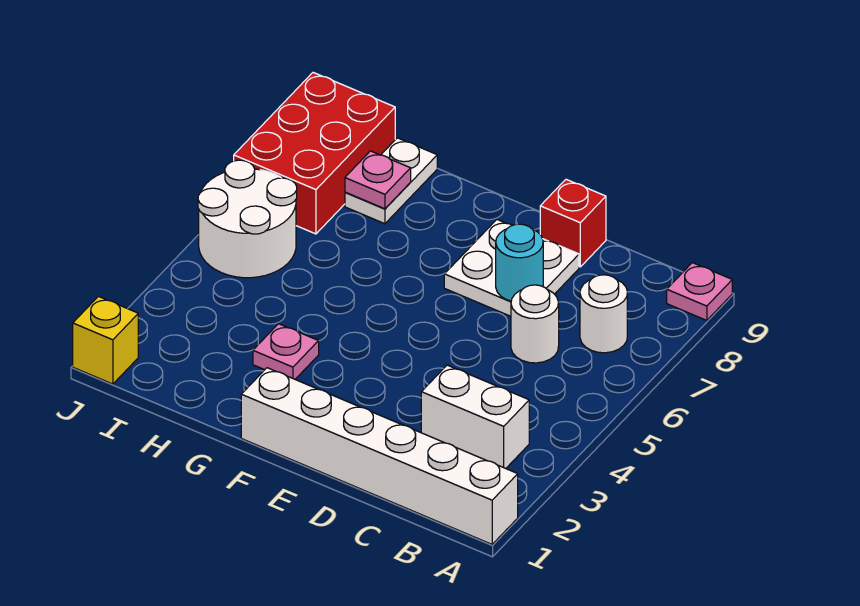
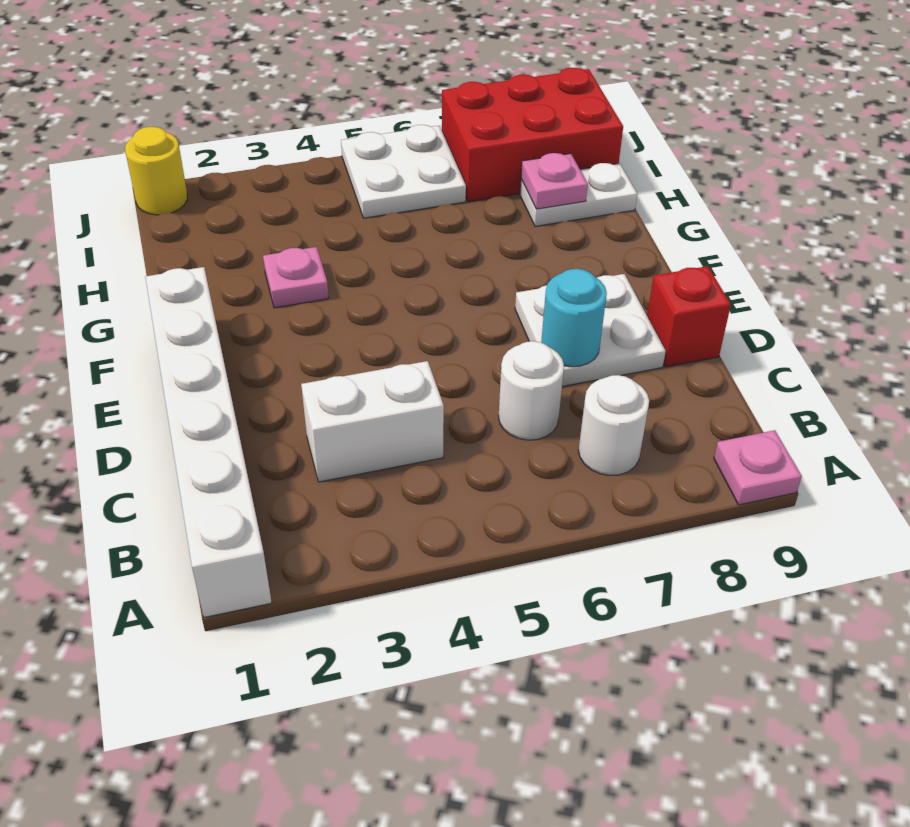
white 1x2 brick [421,365,529,468] -> white 1x2 brick turned to [301,361,444,482]
white 2x2 round brick [198,160,297,278] -> white 2x2 plate [341,125,466,218]
yellow 1x1 brick [73,296,138,384] -> yellow 1x1 round brick [125,127,187,215]

